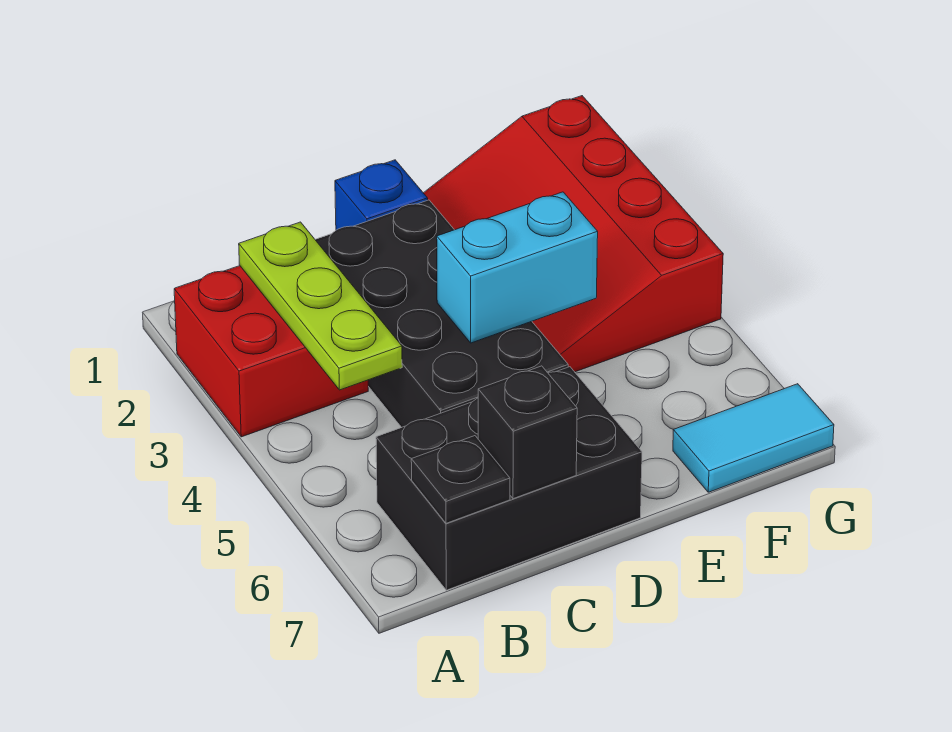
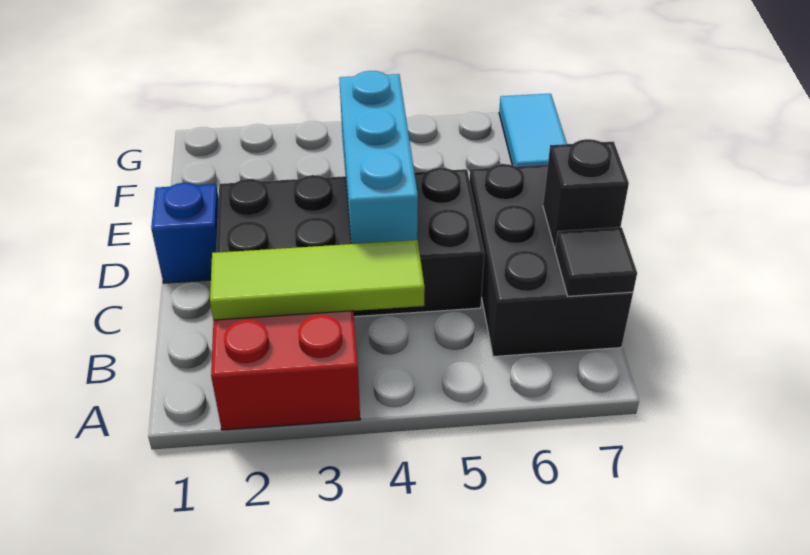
lime 1x3 plate [239,222,402,390] -> lime 1x3 tile [210,240,425,320]
black 1x1 plate [411,436,510,523] -> black 1x1 tile [555,227,637,296]
cyan 1x2 brick [437,192,598,343] -> cyan 1x3 brick [339,71,418,244]
red 3x4 slope [424,96,723,372] -> none

